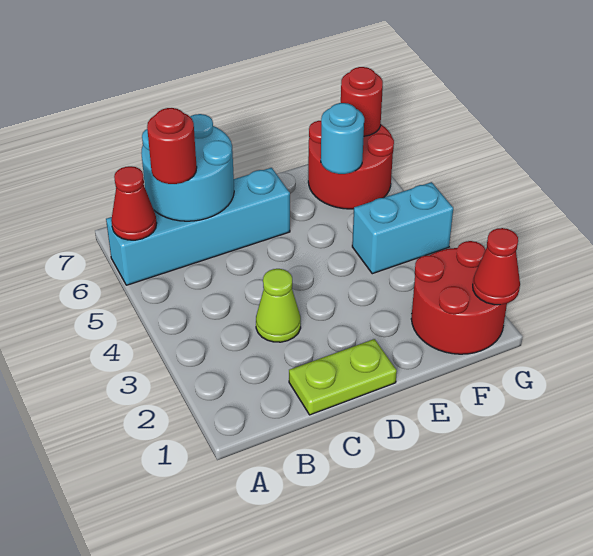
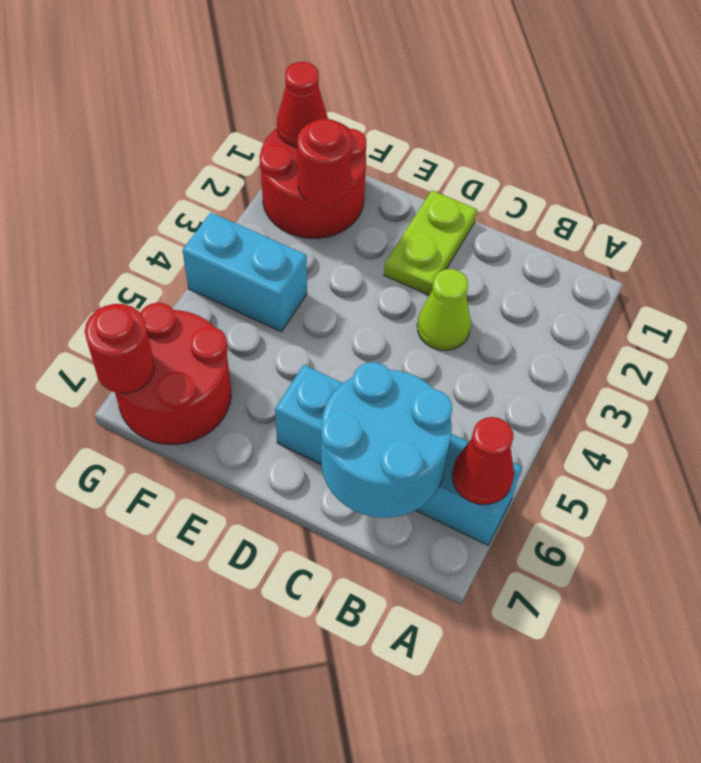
red 1x1 round brick [147,108,197,184] -> red 1x1 round brick moved to [297,119,352,205]
lime 1x2 plate [289,339,397,415] -> lime 1x2 plate turned to [384,190,477,295]
cyan 1x1 round brick [321,103,364,174] -> none

